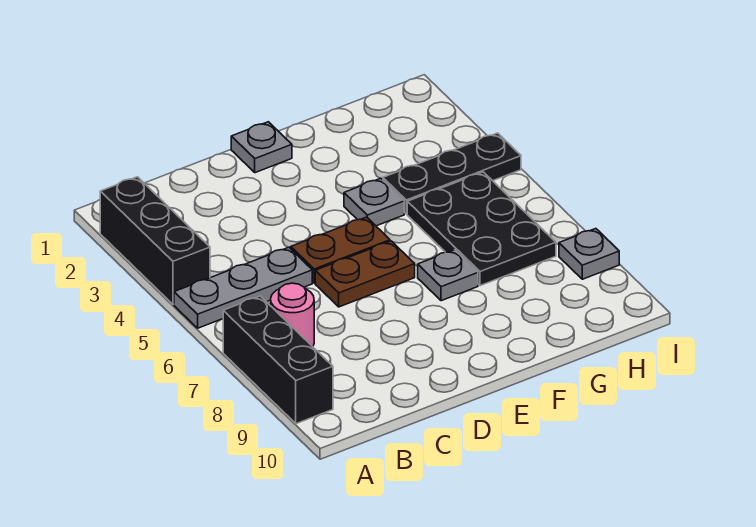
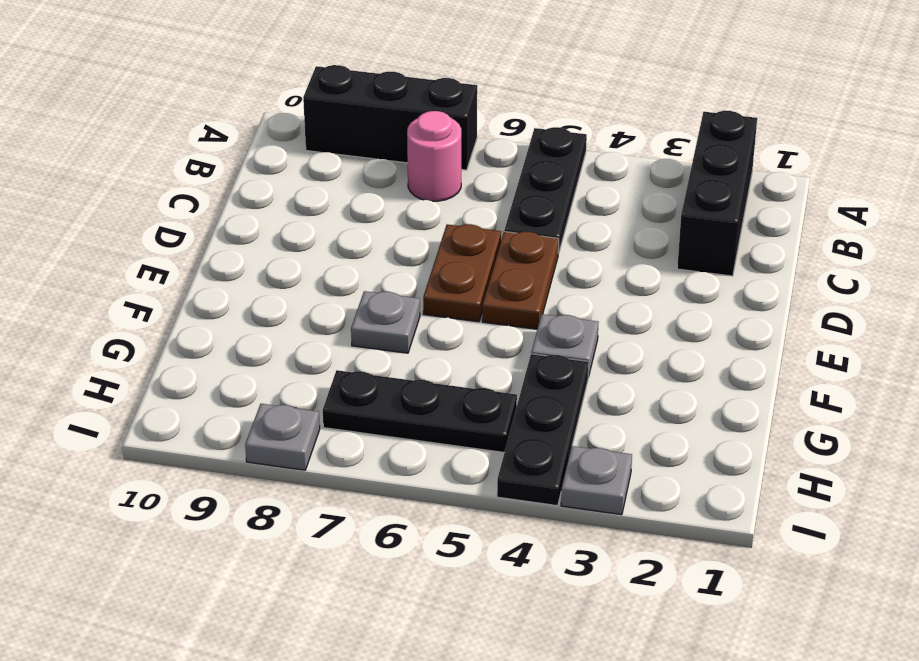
black 1x3 brick [100,177,210,304] -> black 1x3 brick turned to [677,111,757,276]
grey 1x3 plate [174,247,312,328] -> black 1x3 plate [504,127,587,254]
grey 1x1 plate [231,122,292,173] -> grey 1x1 plate moved to [561,446,632,515]
black 2x3 plate [407,172,556,286] -> black 1x3 plate [323,370,517,453]

